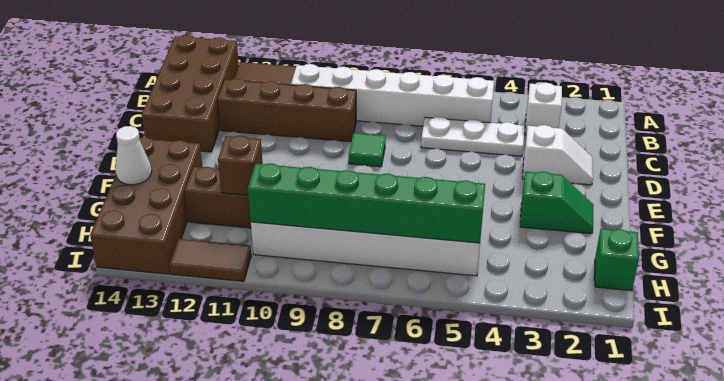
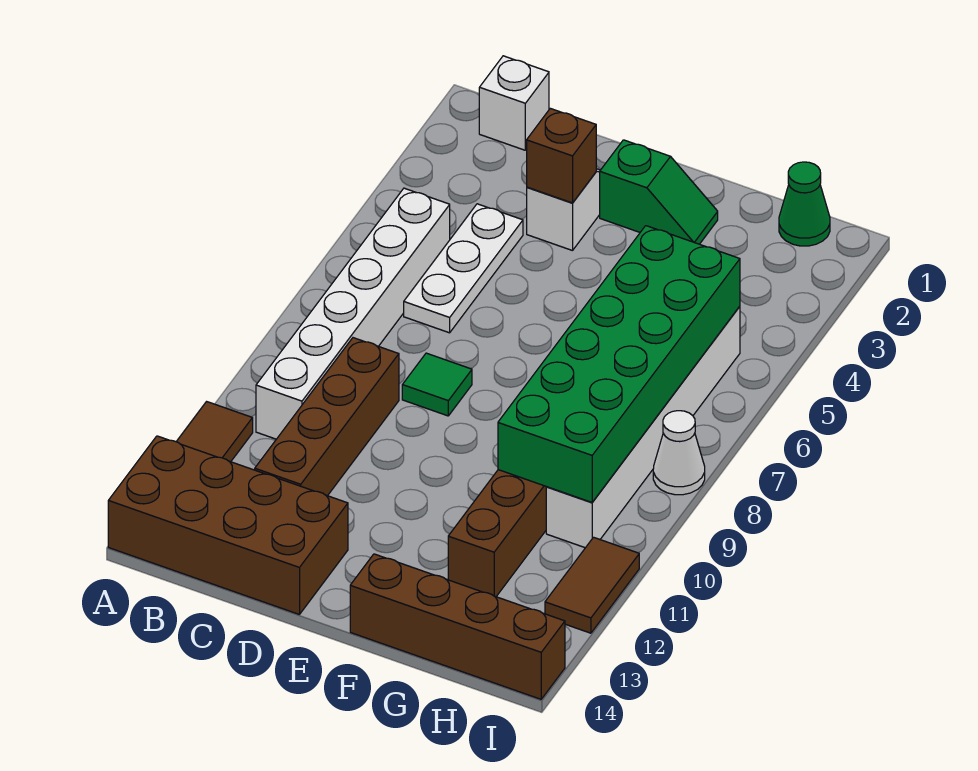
white 1x1 brick [525,83,562,135] -> white 1x1 brick moved to [479,56,549,150]
green 1x2 slope [520,171,593,234] -> green 1x2 slope turned to [600,140,718,244]
brown 2x4 brick [90,137,202,274] -> brown 1x4 brick [350,554,565,699]
brown 1x1 brick [218,136,263,195] -> brown 1x1 brick moved to [527,108,596,203]
white 1x1 cone [115,126,152,185] -> white 1x1 cone moved to [653,411,705,495]
green 1x1 brick [595,229,639,291] -> green 1x1 cone [779,162,830,246]
green 1x6 brick [248,163,485,243] -> green 2x6 brick [498,226,740,502]

